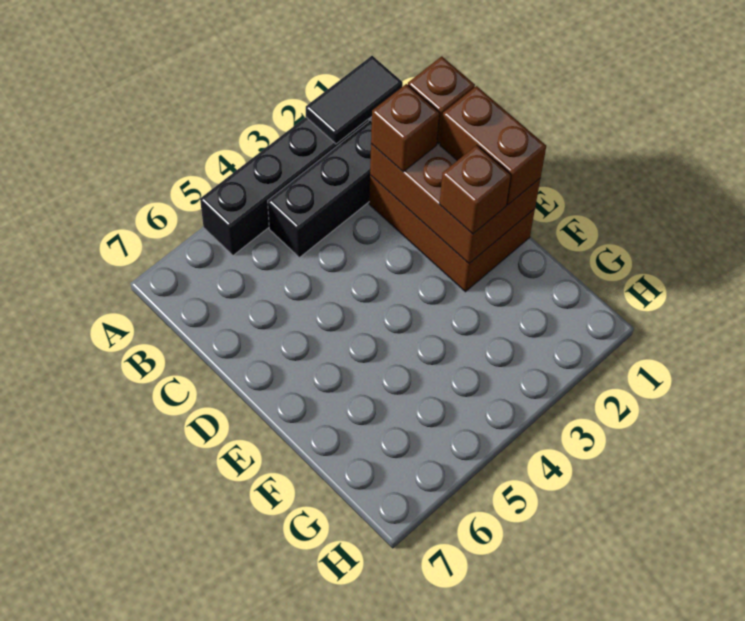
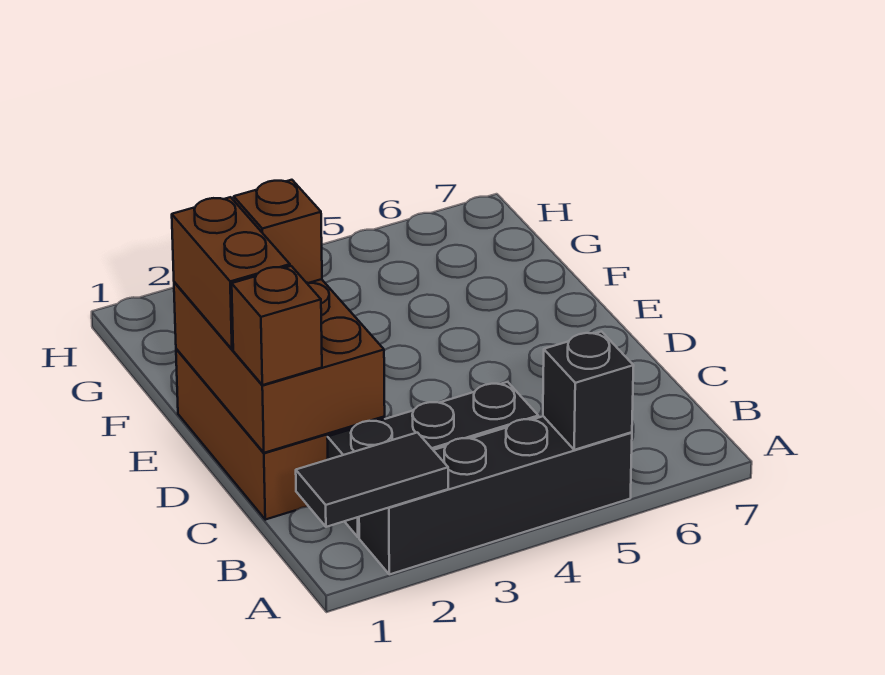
none -> black 1x1 brick [543,332,634,450]
brown 1x1 brick [371,84,439,172] -> none

